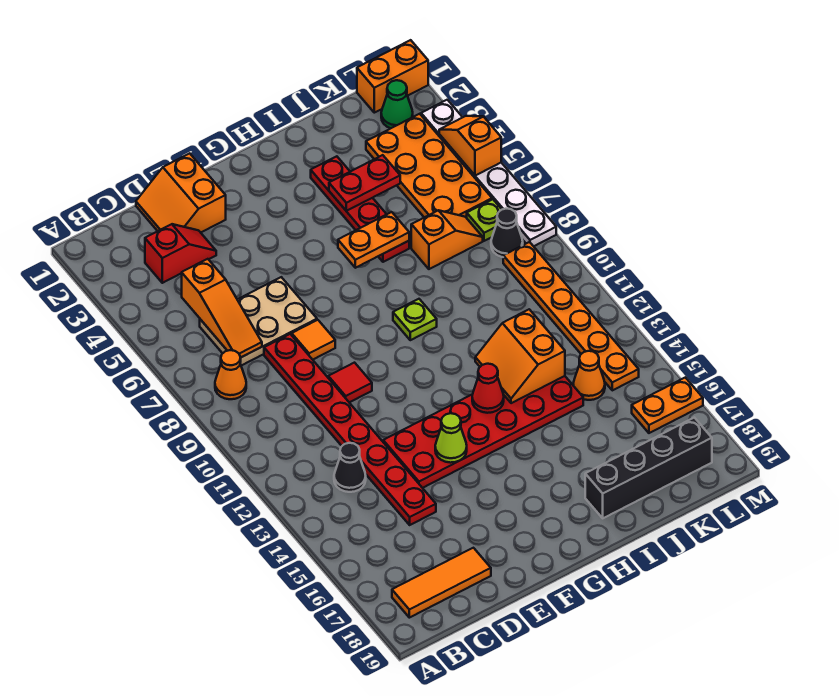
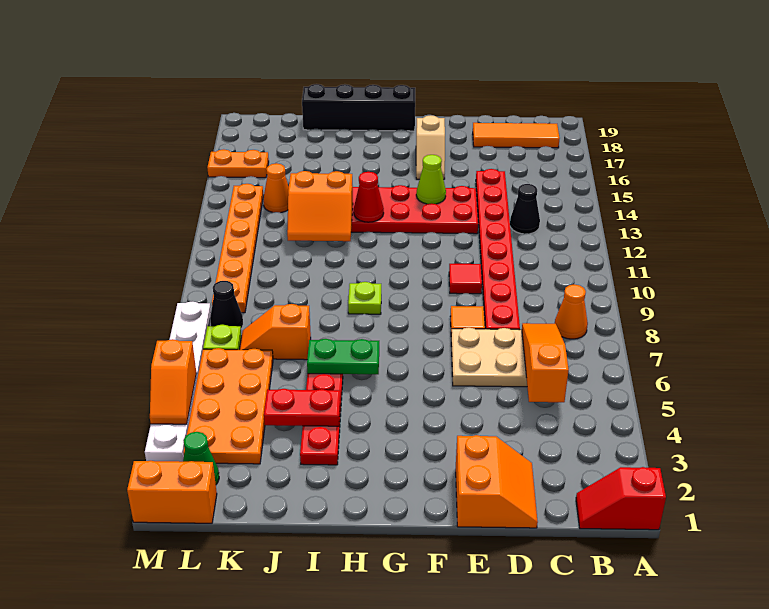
red 1x2 slope [145,224,216,283] -> red 1x2 slope moved to [576,467,666,530]
none -> tan 1x2 slope [416,115,445,179]
orange 1x2 plate [338,212,409,268] -> green 1x2 plate [307,339,379,374]
orange 2x2 slope [475,309,565,403] -> orange 2x2 slope turned to [287,171,353,241]
black 1x4 brick [585,418,712,518] -> black 1x4 brick moved to [302,84,415,131]

